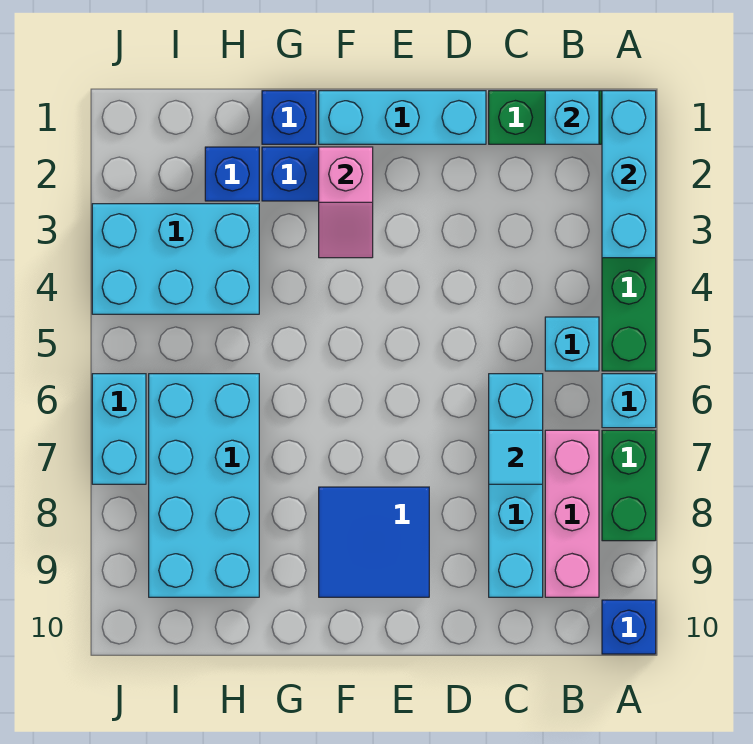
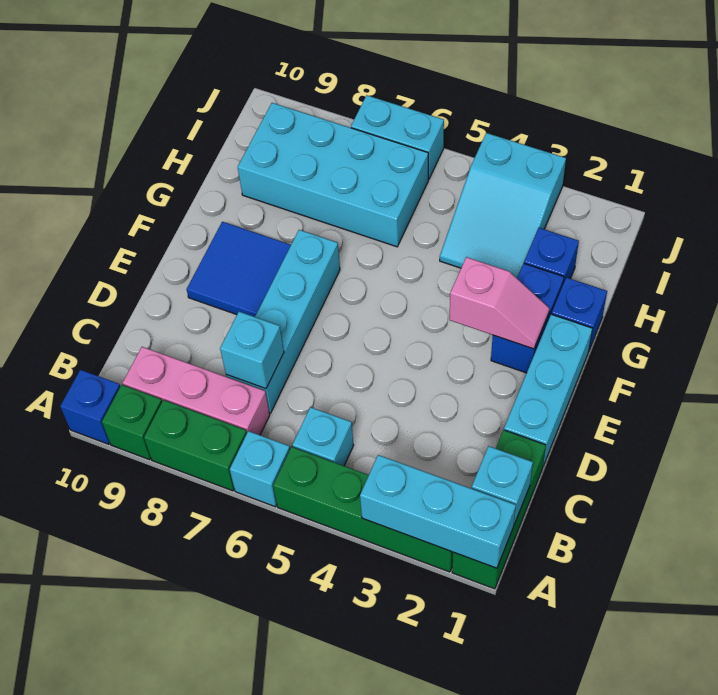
none -> green 1x1 brick [102,385,162,460]
cyan 1x4 brick [489,374,543,597] -> cyan 1x4 brick turned to [226,230,340,413]
cyan 1x1 tile [489,430,543,484] -> cyan 1x1 brick [220,312,284,389]
pink 1x2 slope [319,147,373,258] -> pink 1x2 slope turned to [450,257,550,349]
cyan 2x3 brick [92,204,259,314] -> cyan 2x3 slope [440,133,566,278]

